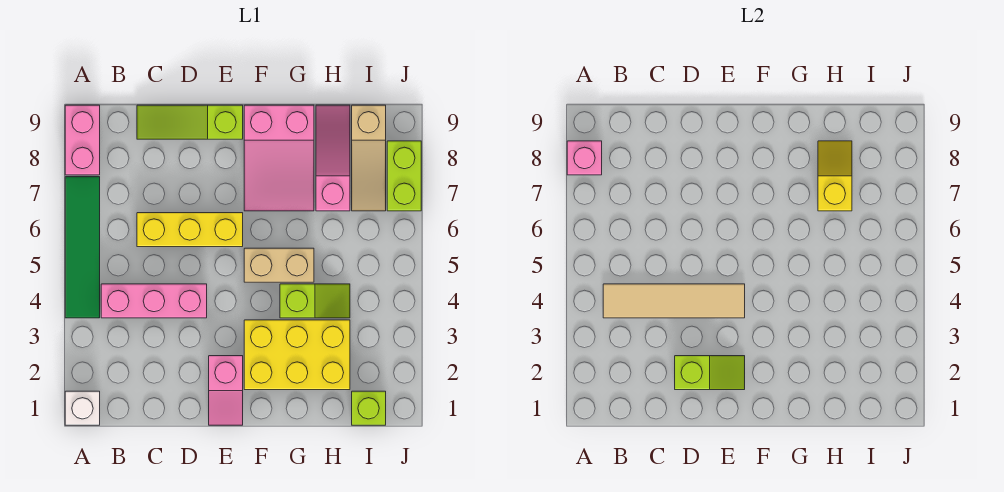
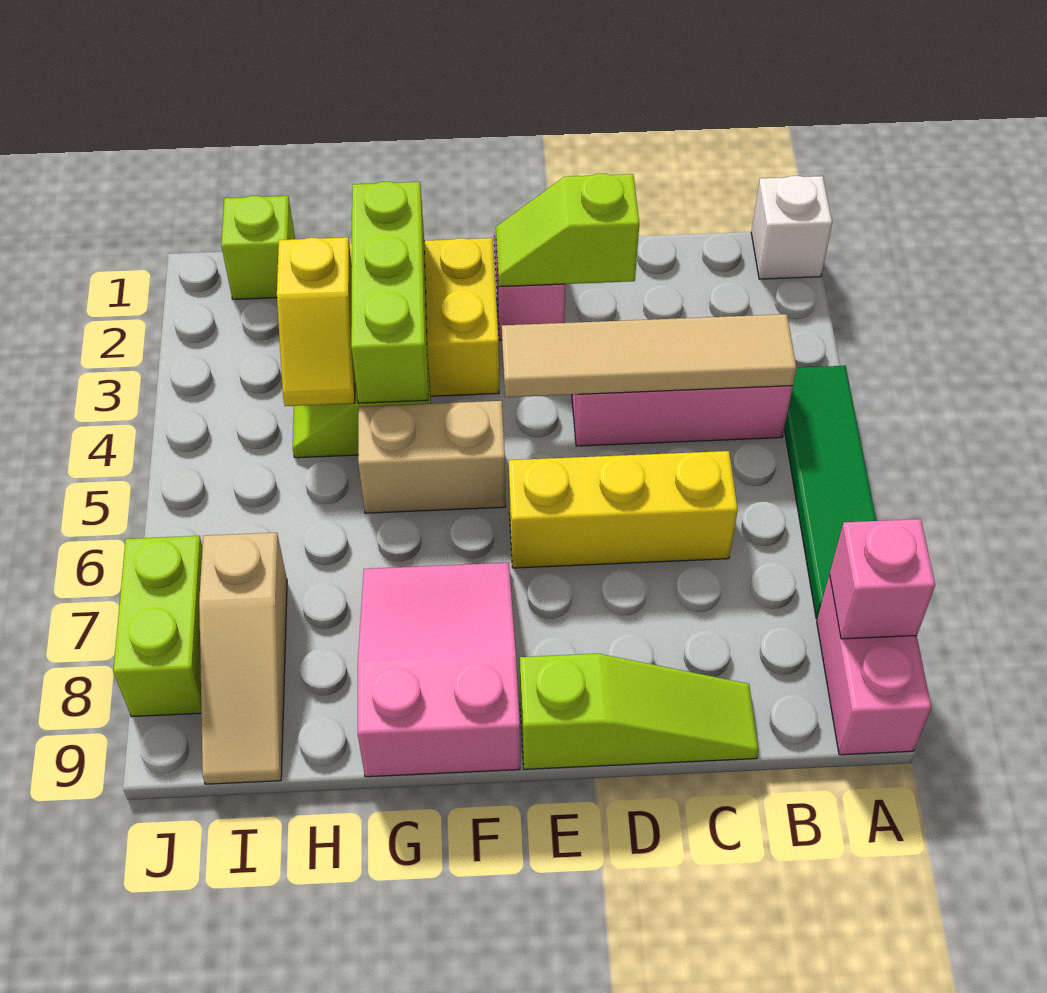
none -> lime 1x3 brick [351,182,428,403]
pink 1x3 slope [316,105,350,211] -> none
yellow 1x2 slope [818,141,852,211] -> yellow 1x2 slope moved to [277,237,355,406]
tan 1x3 slope [352,105,386,211] -> tan 1x3 slope turned to [199,533,287,784]

